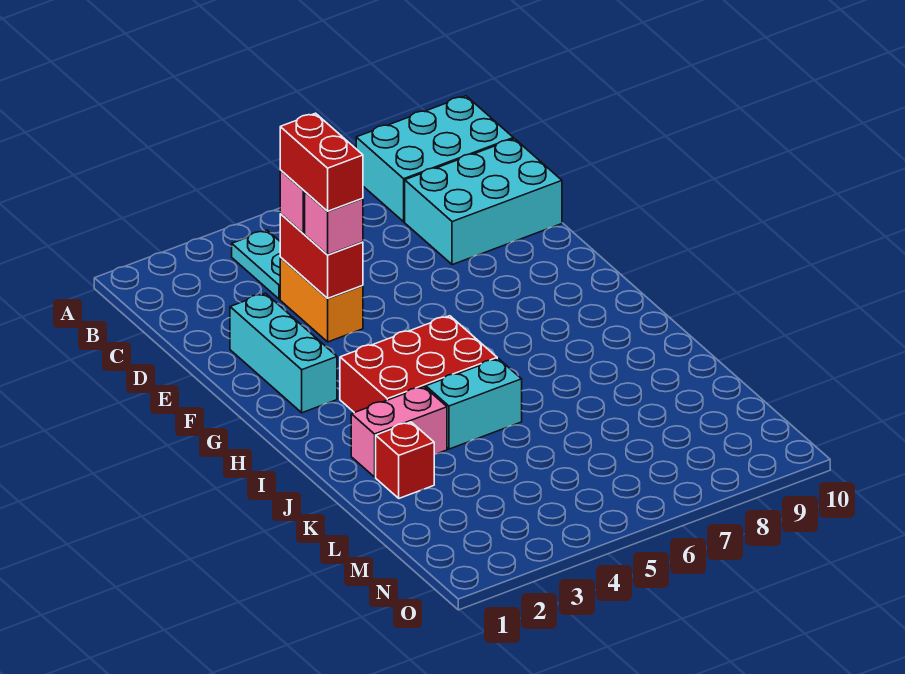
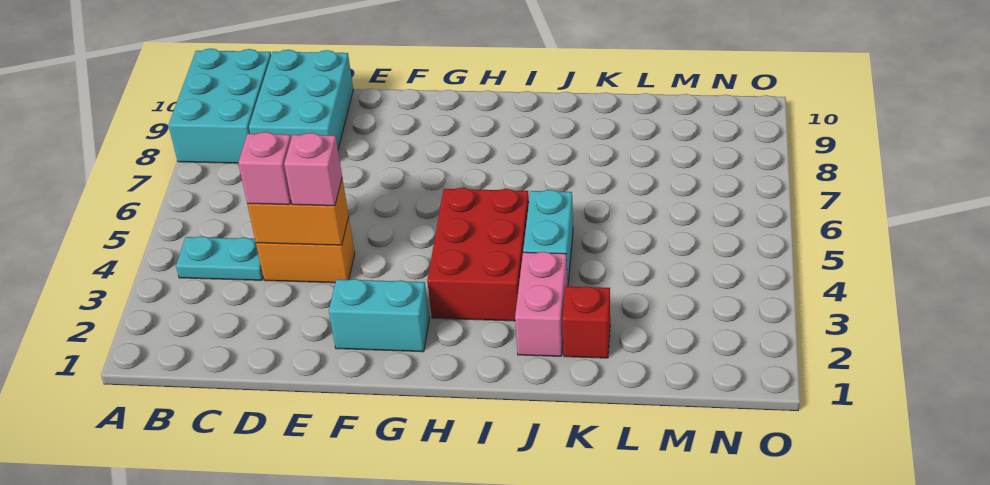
red 1x2 brick [280,214,363,298] -> orange 1x2 brick [247,178,349,245]
red 1x2 brick [280,113,363,211] -> none
cyan 1x3 brick [230,293,337,413] -> cyan 1x2 brick [329,279,429,352]

